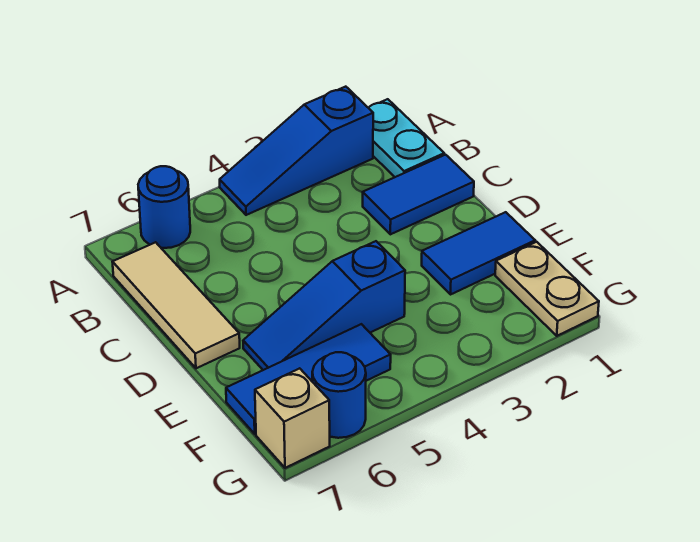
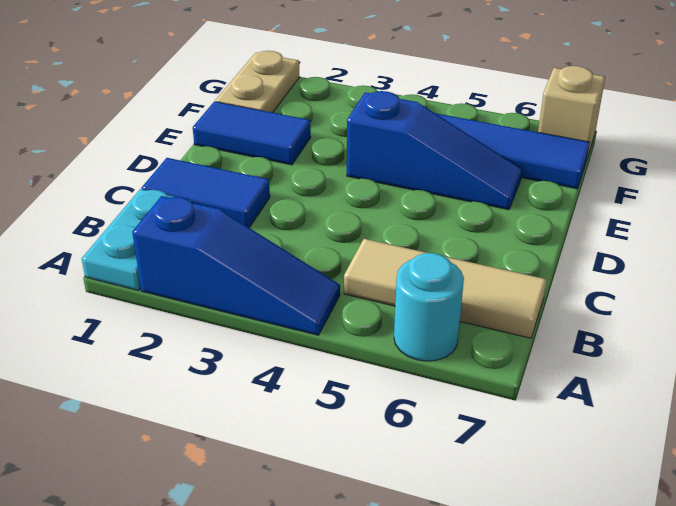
blue 1x1 round brick [138,166,190,248] -> cyan 1x1 round brick [394,253,464,361]
tan 1x3 tile [113,242,240,368] -> tan 1x3 tile turned to [344,239,547,338]
blue 1x1 round brick [312,352,366,438] -> none

